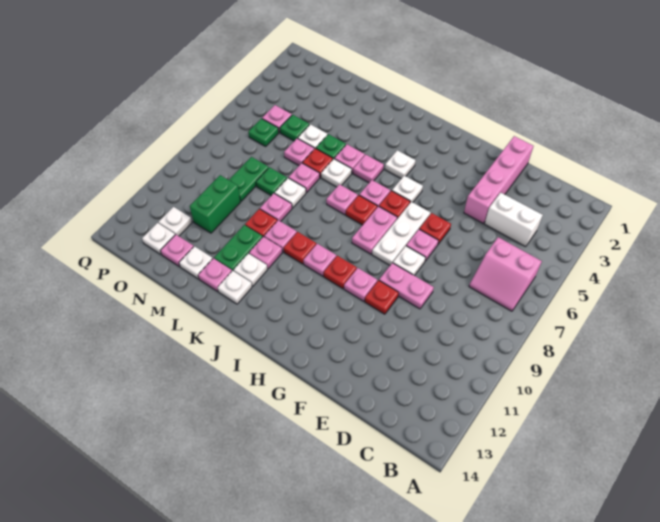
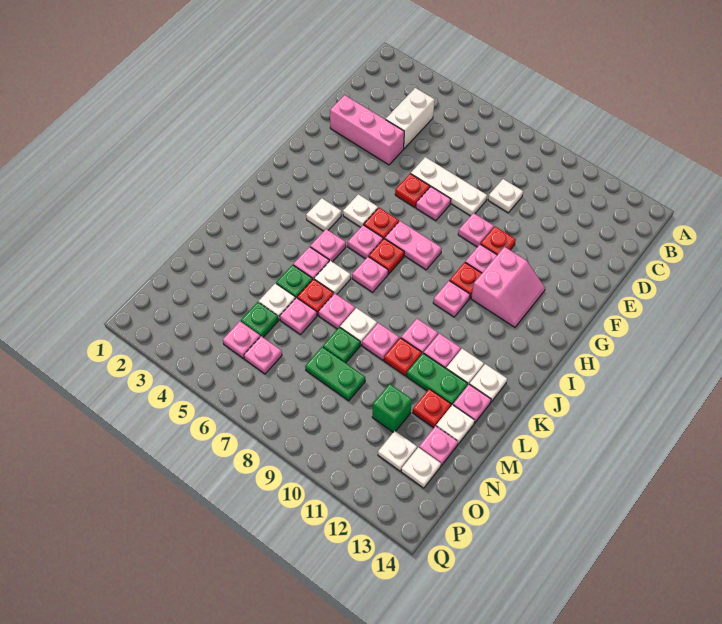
pink 2x2 slope [469,237,542,311] -> pink 2x2 slope moved to [471,247,545,327]
pink 1x4 brick [464,136,533,223] -> pink 1x3 brick [330,95,404,165]
pink 1x2 plate [379,263,434,309] -> pink 1x1 plate [458,213,494,247]
white 1x1 plate [393,246,426,276] -> white 1x1 plate moved to [488,179,523,213]
white 1x3 plate [372,202,431,265] -> white 1x3 plate moved to [411,157,487,216]
red 1x1 plate [284,232,316,264] -> red 1x1 plate moved to [413,389,451,428]
green 1x2 brick [190,175,241,233] -> green 1x1 brick [372,384,412,432]
green 1x1 plate [248,119,279,146] -> pink 1x1 plate [244,336,282,374]

